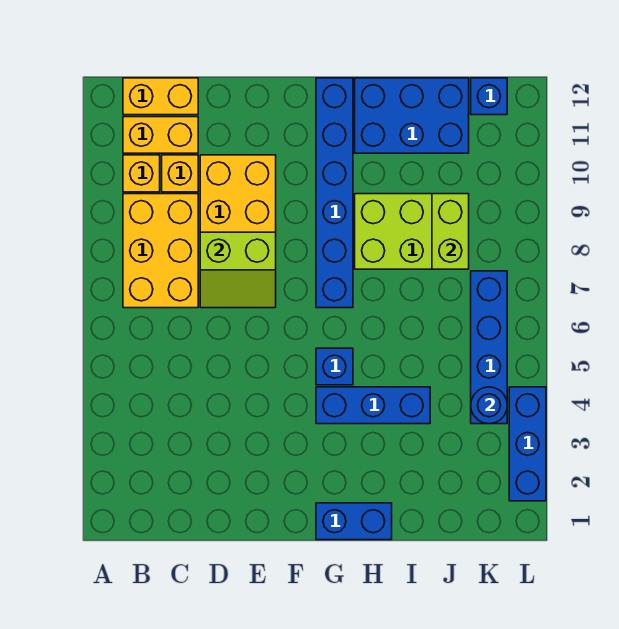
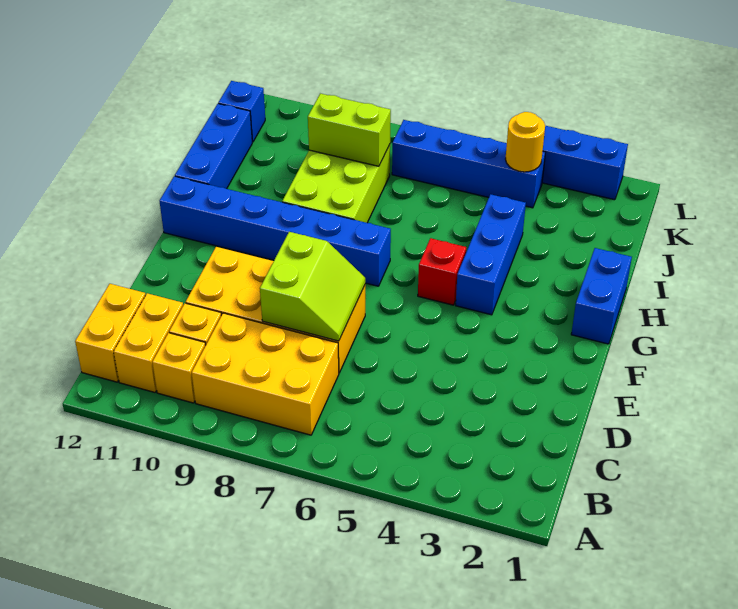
blue 1x1 brick [316,348,353,385] -> red 1x1 brick [418,238,466,305]
blue 2x3 brick [355,78,469,153] -> blue 1x3 brick [175,104,252,189]
blue 1x1 round brick [471,387,507,424] -> yellow 1x1 round brick [506,112,545,172]

